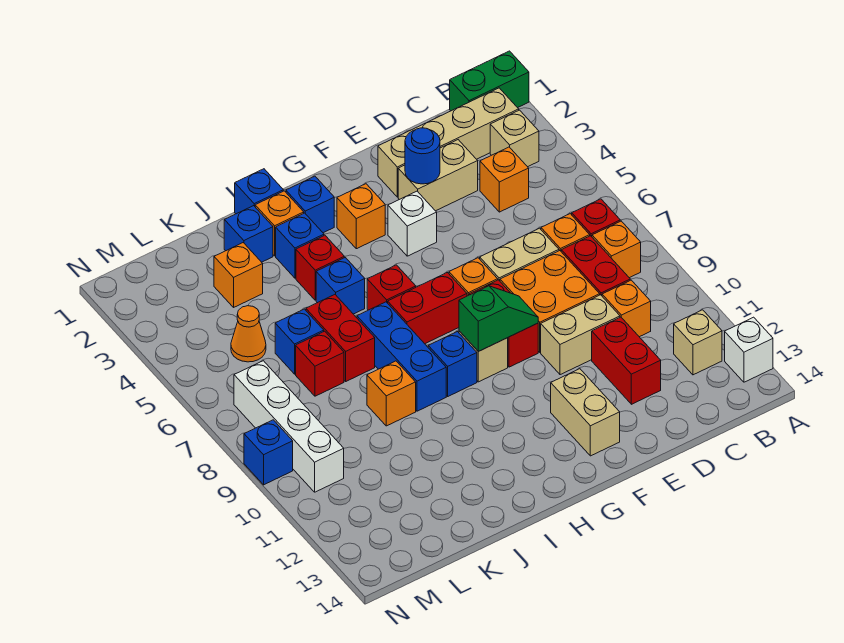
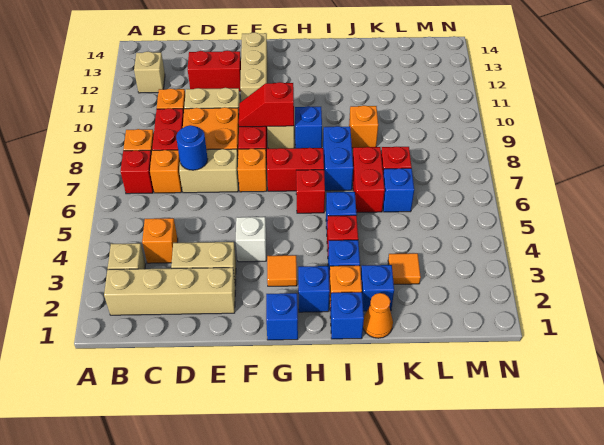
green 1x2 brick [450,51,529,111] -> none
white 1x1 brick [725,317,773,382] -> none
red 1x2 brick [592,317,661,404] -> red 1x2 brick turned to [188,50,241,91]
blue 1x1 round brick [405,128,440,184] -> blue 1x1 round brick moved to [176,125,208,170]
green 1x2 slope [459,286,538,351] -> red 1x2 slope [239,82,294,127]
tan 1x2 brick [551,369,620,456] -> tan 1x3 brick [240,33,267,102]
orange 1x1 brick [337,184,385,249] -> orange 1x1 tile [267,255,297,286]
blue 1x3 brick [357,302,446,411] -> blue 1x2 brick [323,126,353,191]
orange 1x1 brick [214,243,263,307] -> orange 1x1 tile [388,253,421,284]
orange 1x1 cone [231,306,266,362] -> orange 1x1 cone moved to [363,293,393,338]
white 1x4 brick [234,361,344,492] -> none
blue 1x1 brick [244,420,293,485] -> blue 1x1 brick moved to [266,293,298,340]

